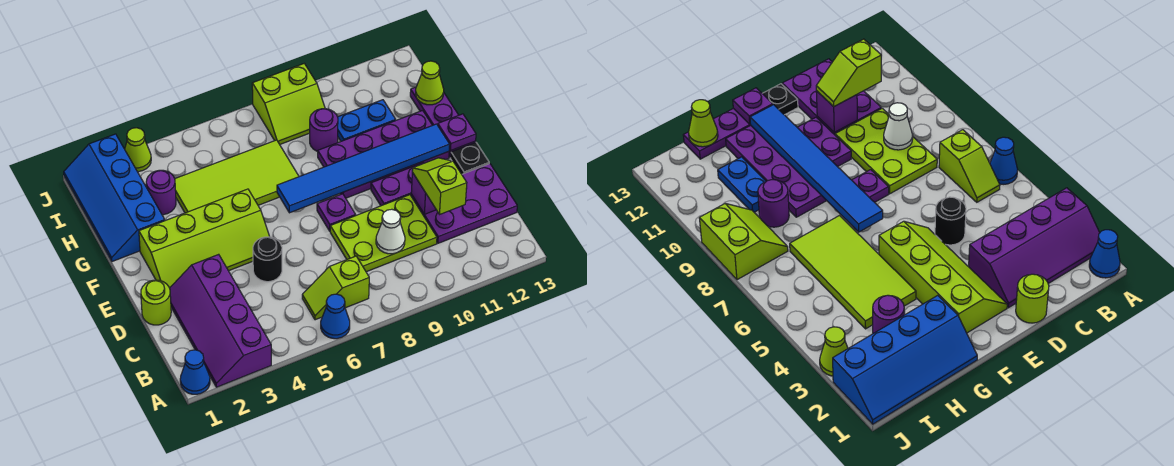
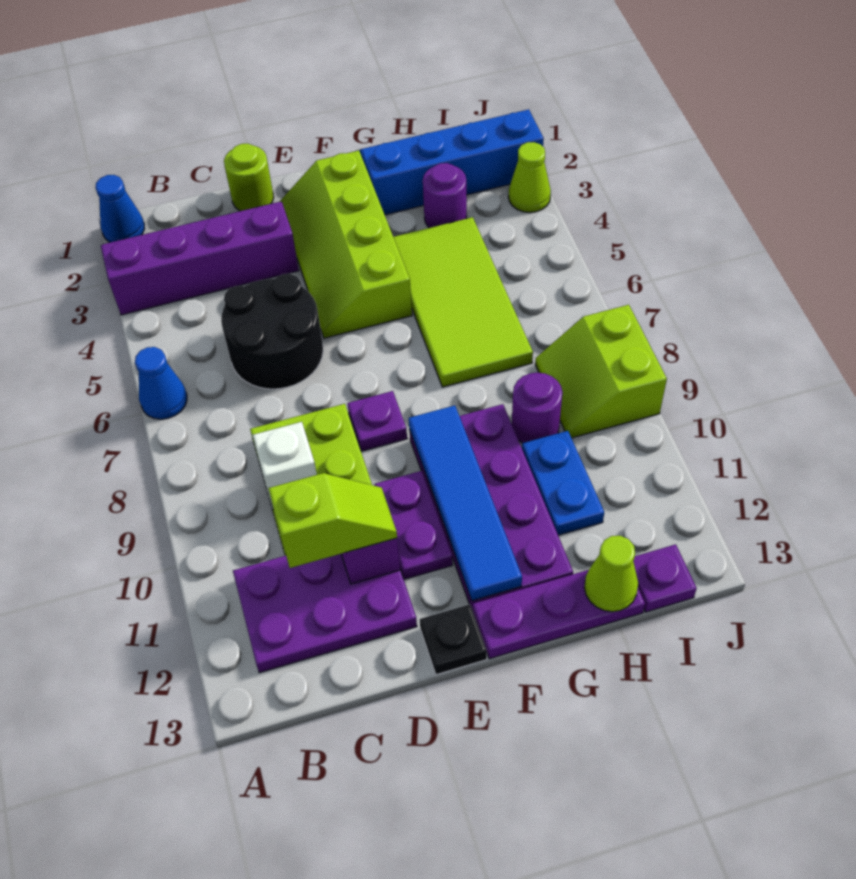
lime 1x2 slope [302,256,369,320] -> none
white 1x1 cone [376,209,405,254] -> white 1x1 brick [253,422,317,509]
purple 2x3 plate [411,164,517,243] -> purple 2x3 plate turned to [233,554,417,673]
black 1x1 round brick [253,237,282,282] -> black 2x2 round brick [221,274,323,389]
blue 1x6 tile [277,124,450,213] -> blue 1x4 tile [409,406,522,601]
purple 1x1 plate [438,114,476,151] -> purple 1x1 plate moved to [633,544,697,612]

